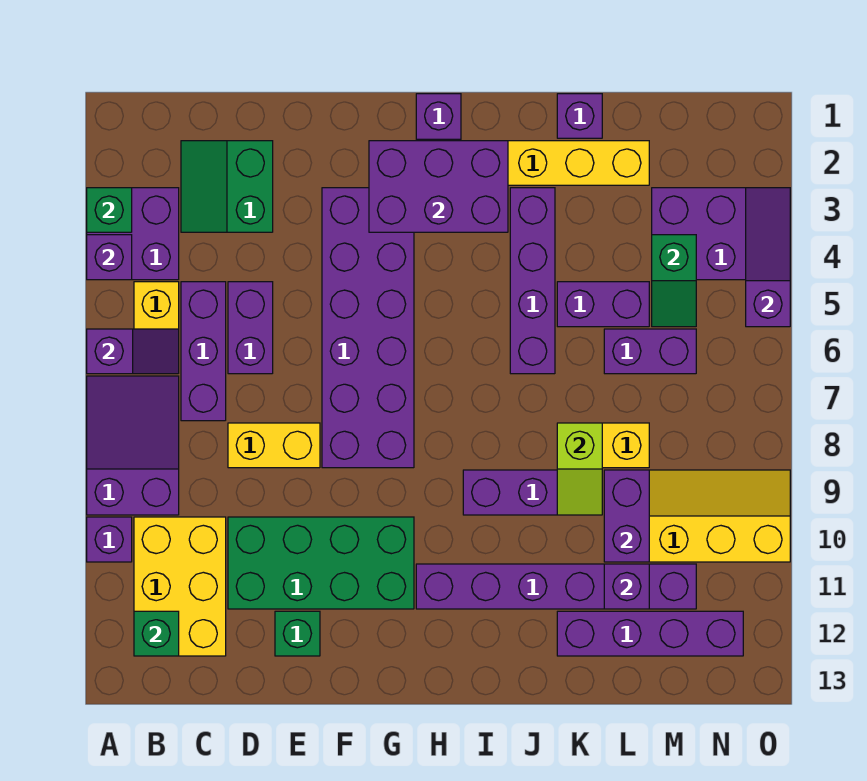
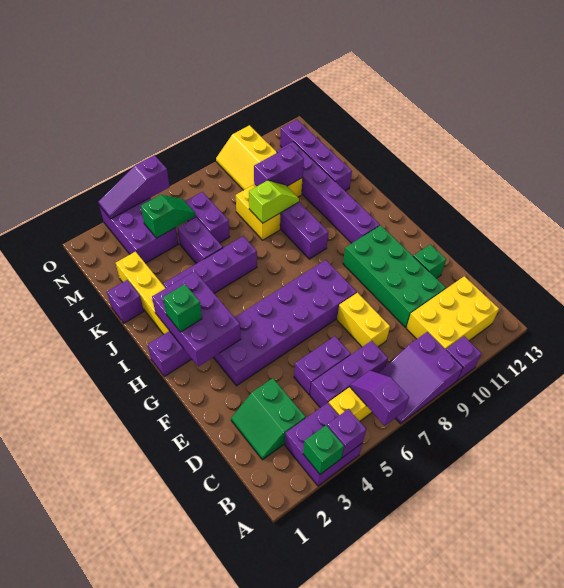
green 1x1 brick [134,611,179,656] -> green 1x1 brick moved to [163,284,202,332]
green 2x2 slope [181,141,273,232] -> green 2x2 slope turned to [231,378,306,460]
purple 1x1 brick [604,564,649,609] -> none

